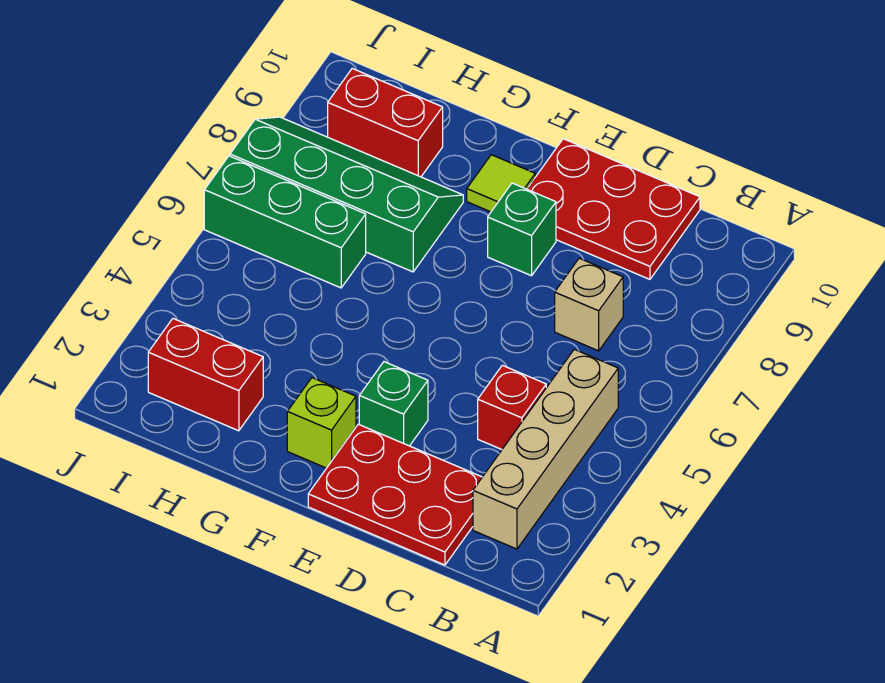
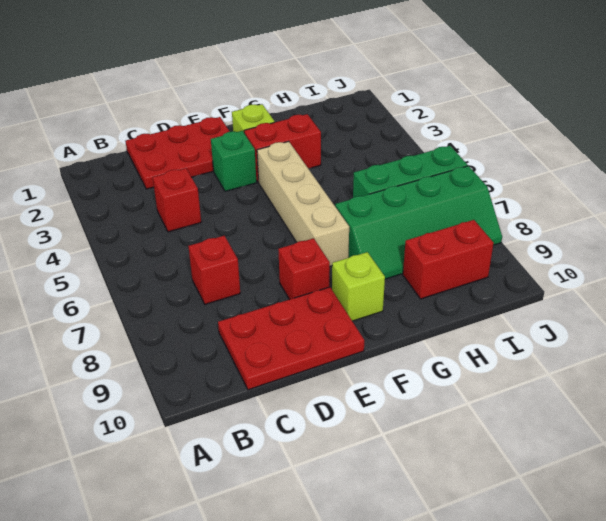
tan 1x4 brick [473,349,618,549] -> tan 1x4 brick moved to [257,141,349,266]
tan 1x1 brick [555,258,623,351] -> red 1x1 brick [188,236,240,304]
green 1x1 brick [488,183,556,276] -> red 1x1 brick [278,238,330,300]
lime 1x1 tile [467,155,535,212] -> lime 1x1 brick [332,252,385,321]
red 1x2 brick [148,319,263,431] -> red 1x2 brick moved to [244,114,321,182]

